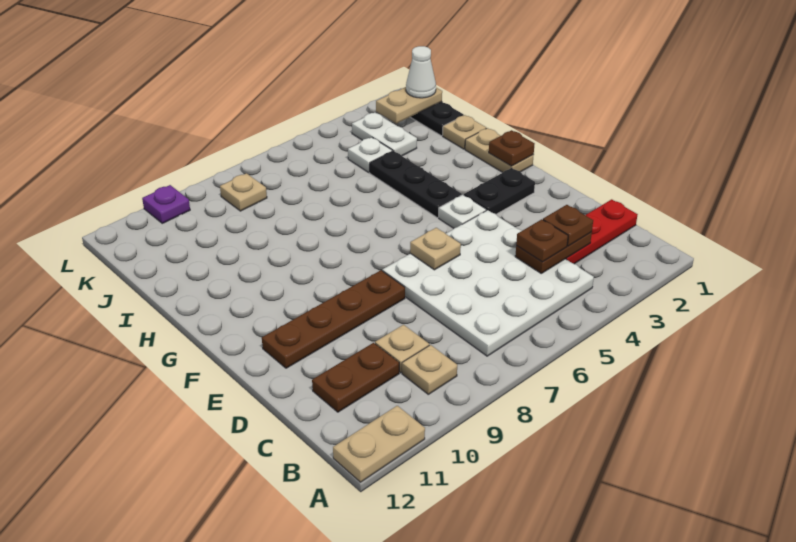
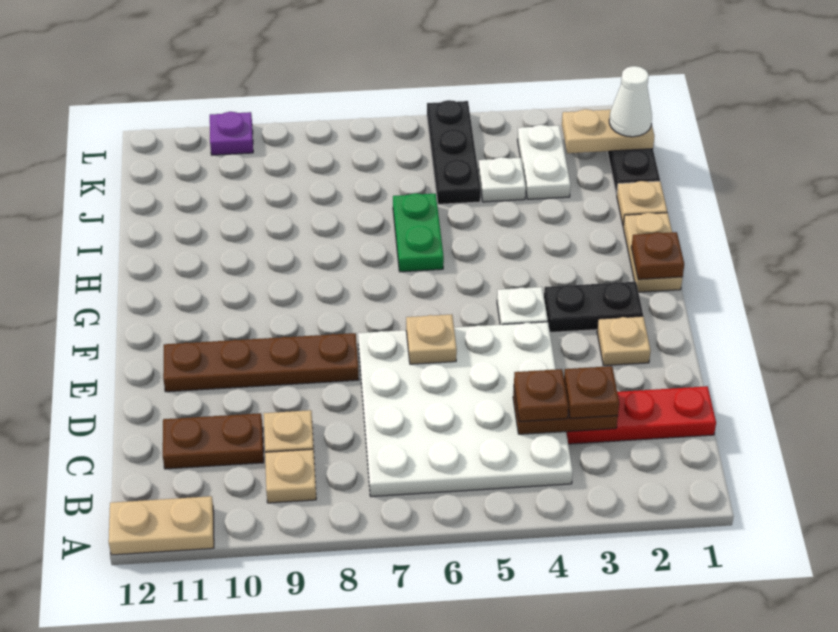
black 1x3 plate [370,151,462,218] -> black 1x3 plate moved to [427,100,481,204]
none -> green 1x2 plate [393,193,444,272]
tan 1x1 plate [220,173,267,211] -> tan 1x1 plate moved to [597,316,651,366]

